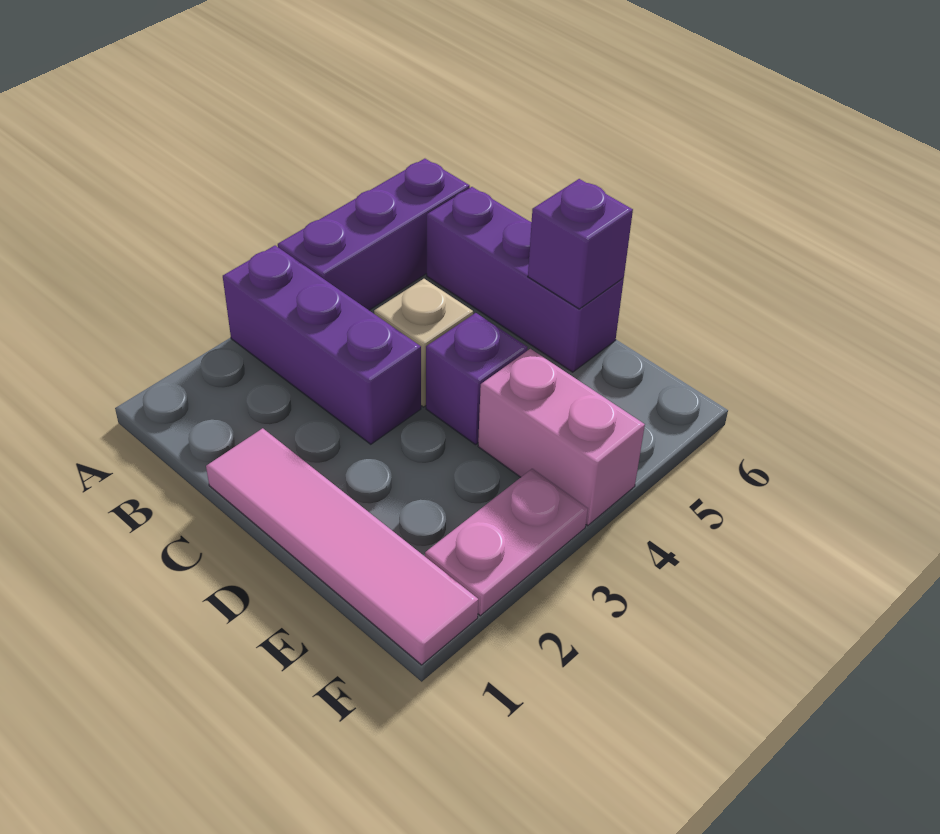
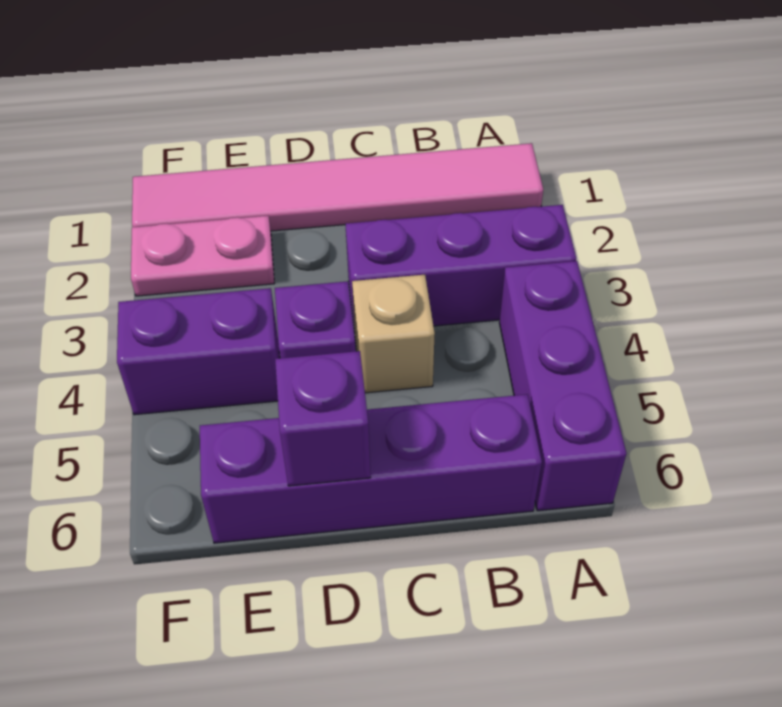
purple 1x3 brick [427,187,624,372] -> purple 1x4 brick [200,394,542,543]
pink 1x4 tile [206,428,478,665] -> pink 1x6 tile [132,143,543,231]
pink 1x2 brick [478,349,645,526] -> purple 1x2 brick [117,288,280,415]
pink 1x2 plate [425,469,588,616] -> pink 1x2 plate turned to [131,216,274,296]

